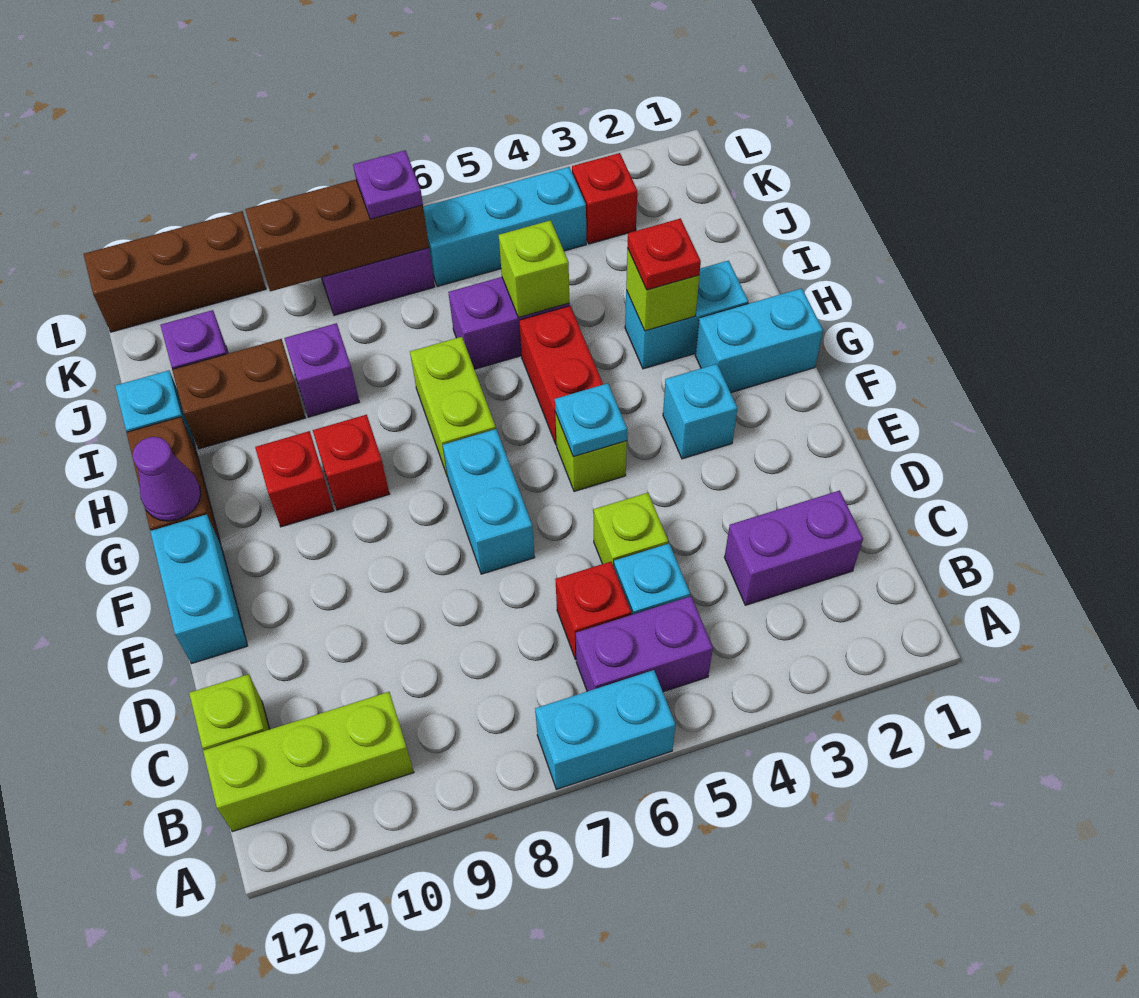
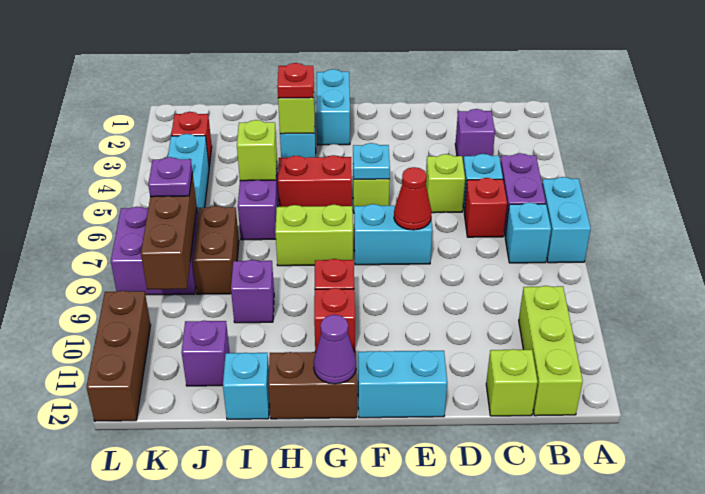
purple 1x2 brick [724,490,863,605] -> purple 1x1 brick [455,109,495,161]
none -> red 1x1 cone [394,167,432,230]
cyan 1x1 brick [663,364,737,459] -> cyan 1x1 brick moved to [505,202,551,263]
brown 1x2 brick [172,339,305,449] -> brown 1x2 brick moved to [193,206,239,294]

